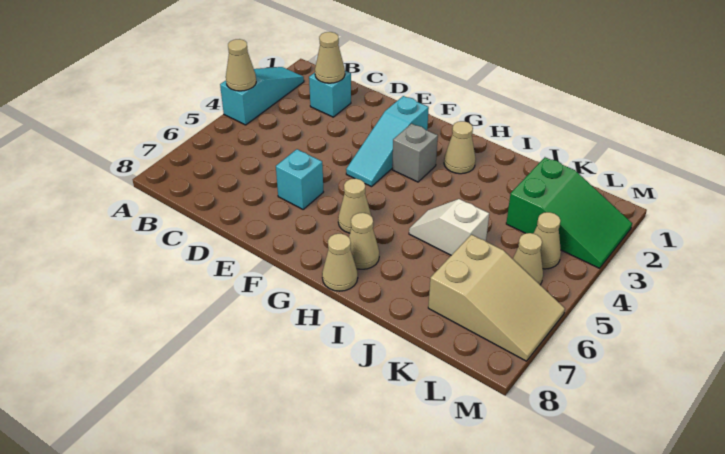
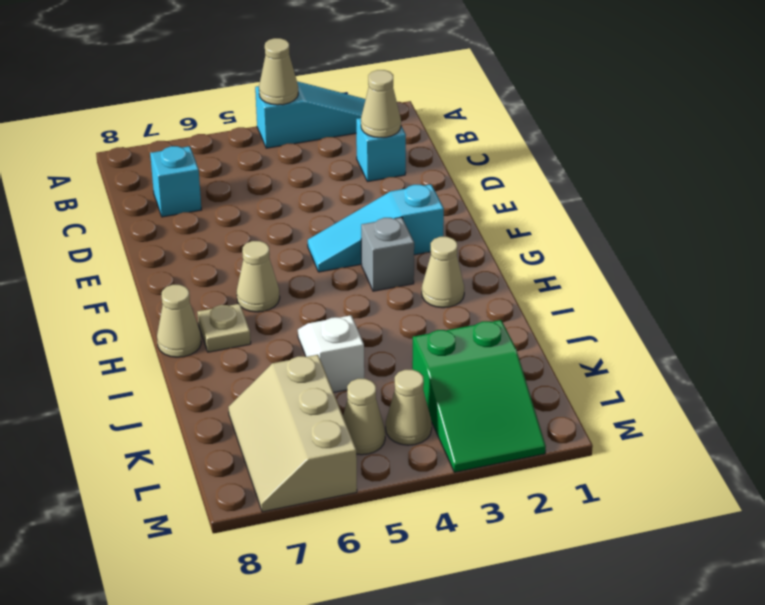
cyan 1x1 brick [276,149,323,209] -> cyan 1x1 brick moved to [150,146,201,217]
tan 1x1 cone [349,213,379,269] -> tan 1x1 plate [198,304,251,352]
tan 2x3 slope [428,235,565,361] -> tan 2x3 slope turned to [228,355,357,512]

